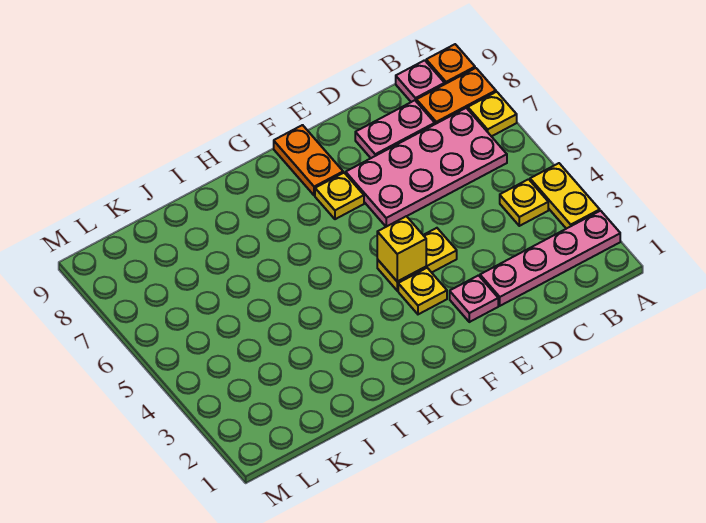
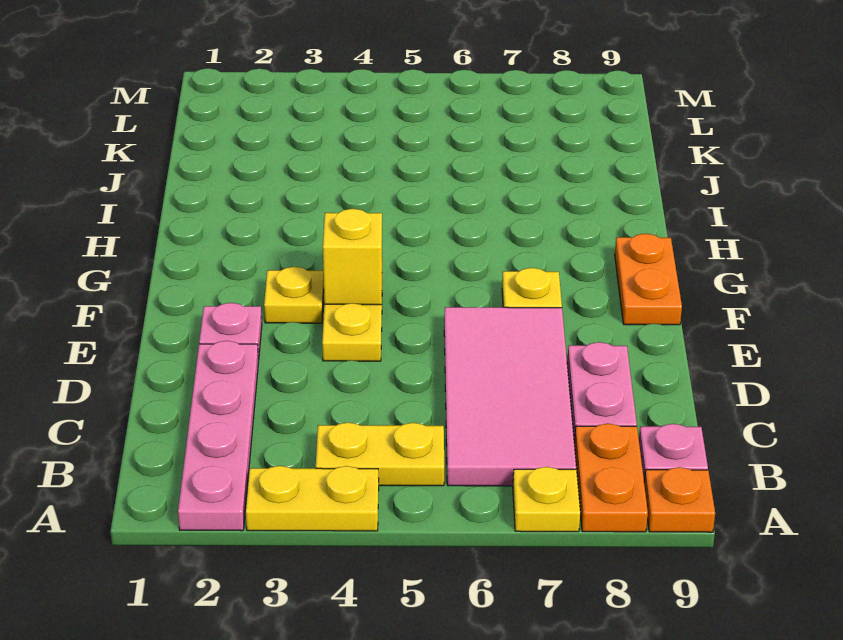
yellow 1x1 plate [500,179,548,226] -> yellow 1x2 plate [316,422,444,486]
pink 2x4 plate [346,108,507,227] -> pink 2x4 tile [444,307,576,486]
orange 1x2 plate [274,125,343,196] -> orange 1x2 plate turned to [615,234,682,325]

